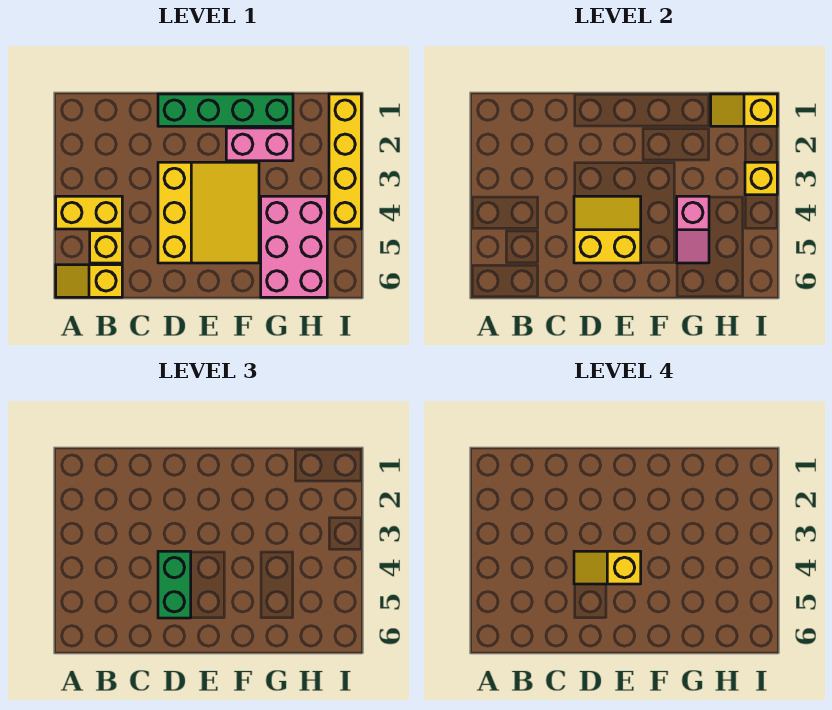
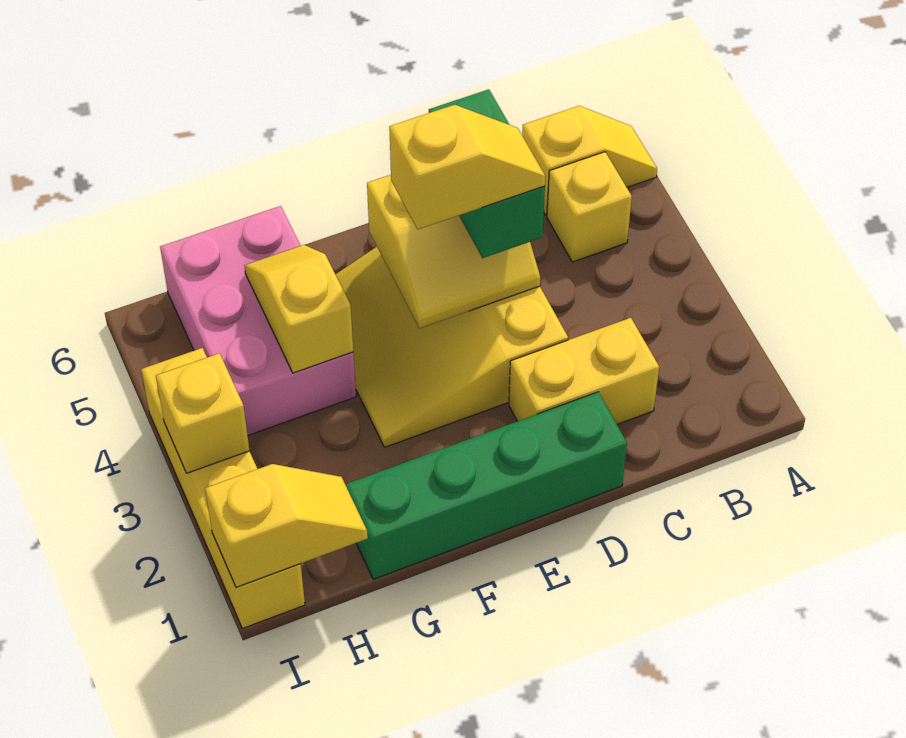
yellow 1x2 brick [56,196,122,229] -> yellow 1x2 brick moved to [509,318,659,424]
pink 1x2 brick [226,128,293,161] -> none
pink 1x2 slope [677,196,709,263] -> yellow 1x2 slope [244,245,353,373]

